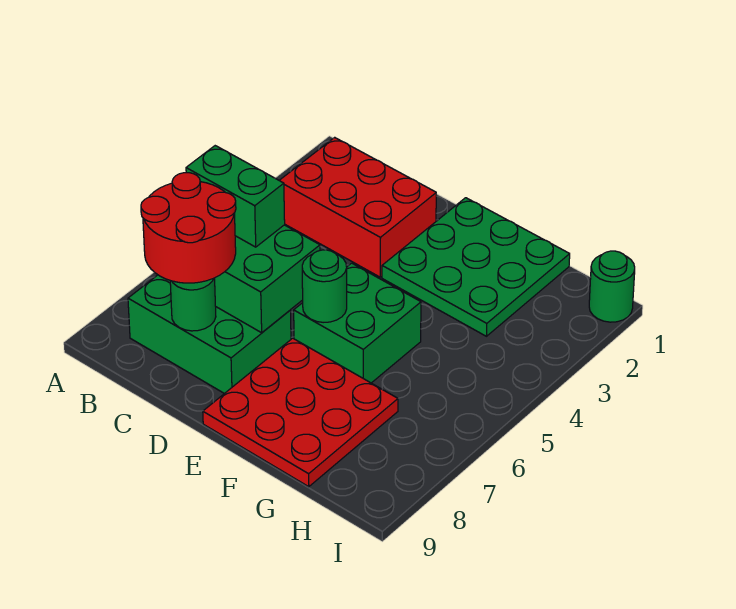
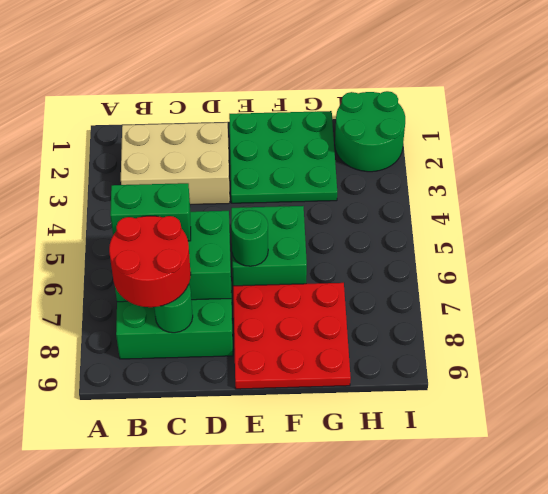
red 2x3 brick [279,137,436,277] -> tan 2x3 brick [121,122,230,205]
green 1x1 round brick [589,251,635,322] -> green 2x2 round brick [335,91,405,172]

